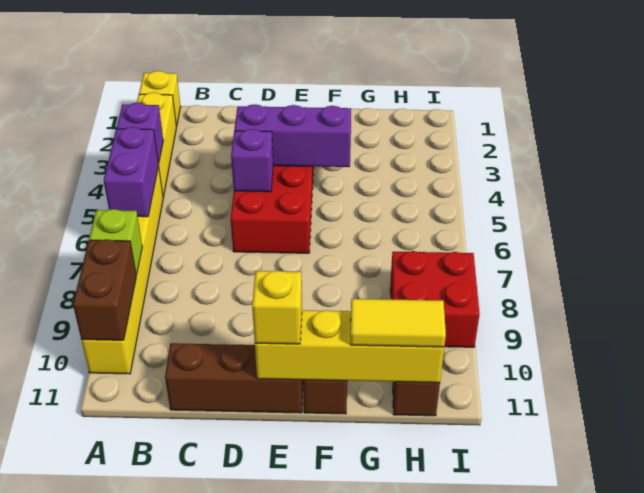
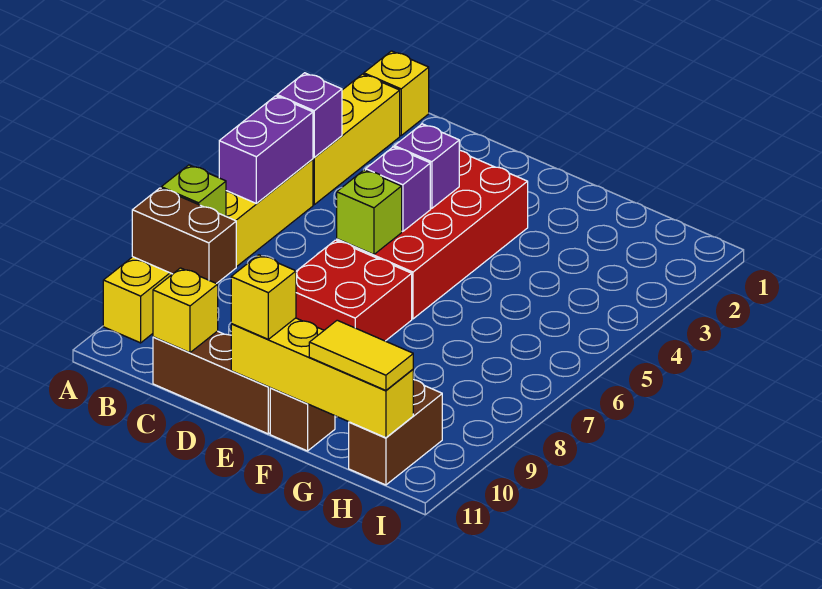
brown 1x2 brick [73,240,136,340] -> brown 1x2 brick turned to [132,188,236,284]
none -> yellow 1x1 brick [153,268,218,353]
purple 1x3 brick [234,104,351,167] -> purple 1x1 brick [395,124,459,209]
none -> lime 1x1 brick [337,170,402,255]
red 2x2 brick [390,251,480,347] -> red 2x2 brick moved to [296,240,412,341]

